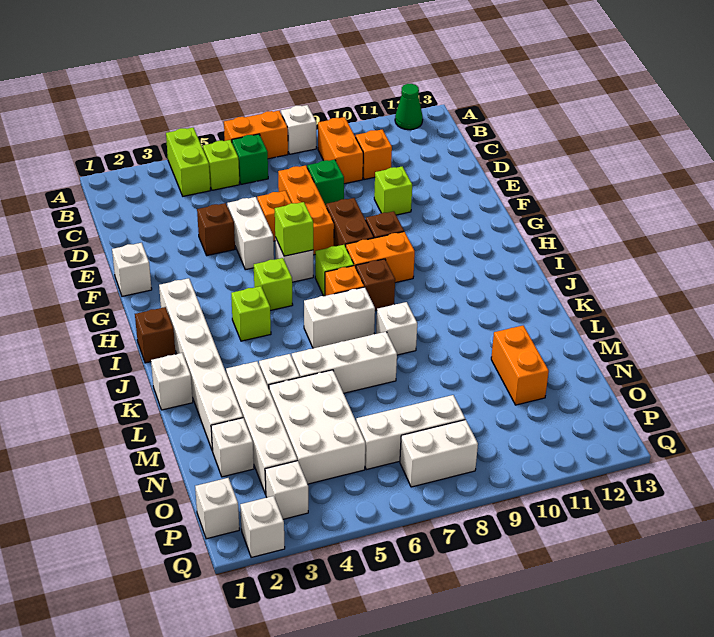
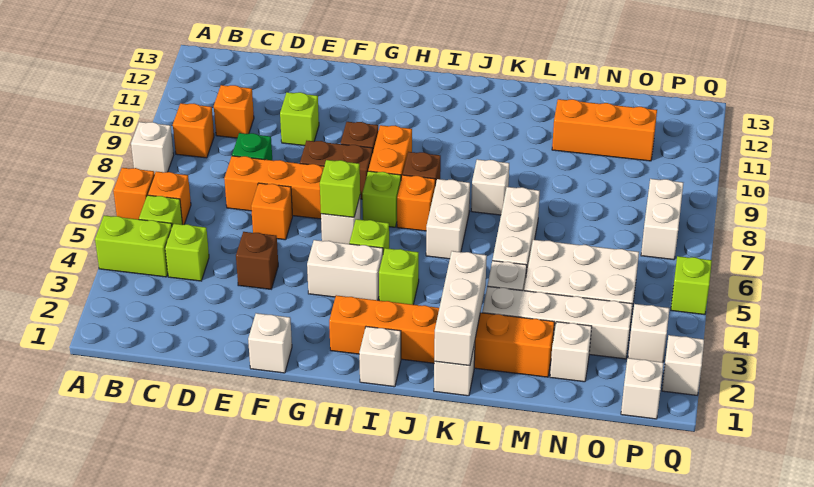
orange 1x2 brick [224,111,288,159] -> orange 1x1 brick [113,168,155,219]
green 1x1 cone [395,84,423,130] -> none
green 1x1 brick [232,134,268,184] -> orange 1x1 brick [148,172,191,225]
orange 1x2 brick [318,117,363,184] -> orange 1x1 brick [173,103,214,158]
none -> lime 1x1 brick [165,224,209,281]
white 1x2 brick [227,197,274,270] -> white 1x2 brick moved to [307,240,383,300]
white 1x6 brick [159,278,243,451] -> orange 1x6 brick [329,295,554,377]
brown 1x1 brick [135,307,176,363] -> white 1x1 brick [359,327,401,387]
orange 1x2 brick [491,326,549,405] -> orange 1x3 brick [552,99,657,161]
white 1x3 brick [356,395,465,470] -> white 1x3 brick moved to [434,251,487,366]
none -> lime 1x1 brick [671,256,712,315]

